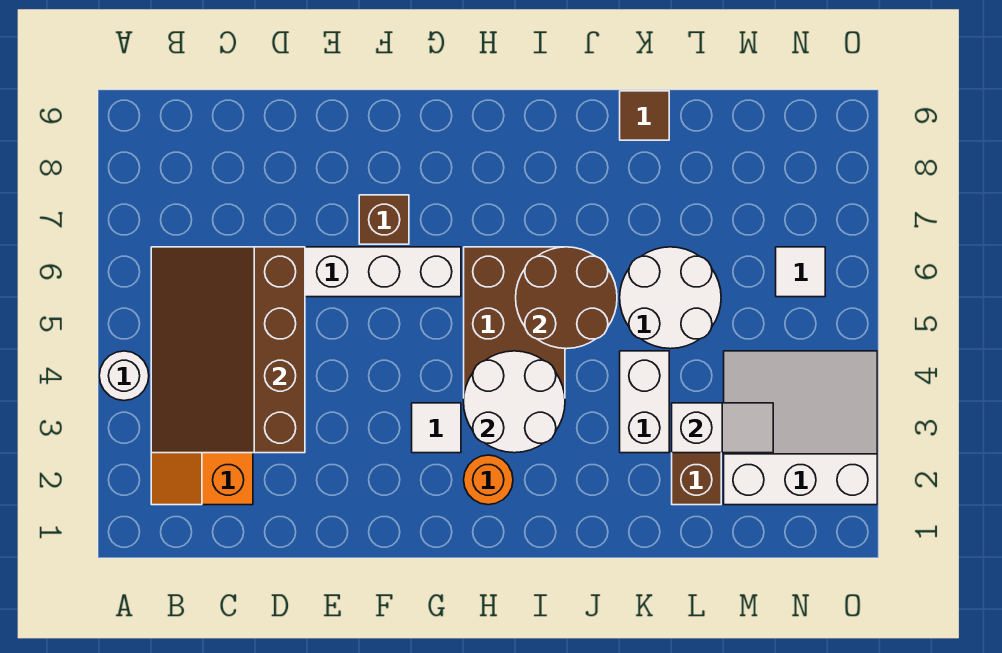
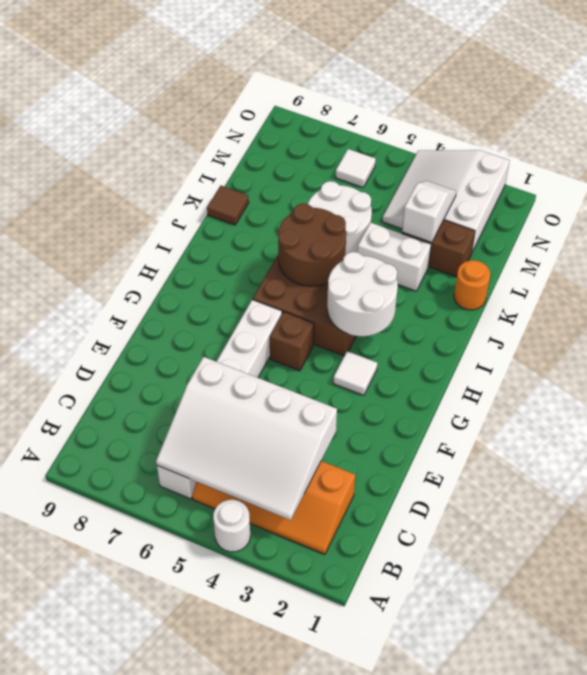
brown 3x4 slope [151,247,305,453] -> white 3x4 slope [156,357,337,520]
brown 1x1 brick [359,195,409,244] -> brown 1x1 brick moved to [270,312,314,371]
orange 1x1 round brick [464,455,513,505] -> orange 1x1 round brick moved to [454,260,490,310]

